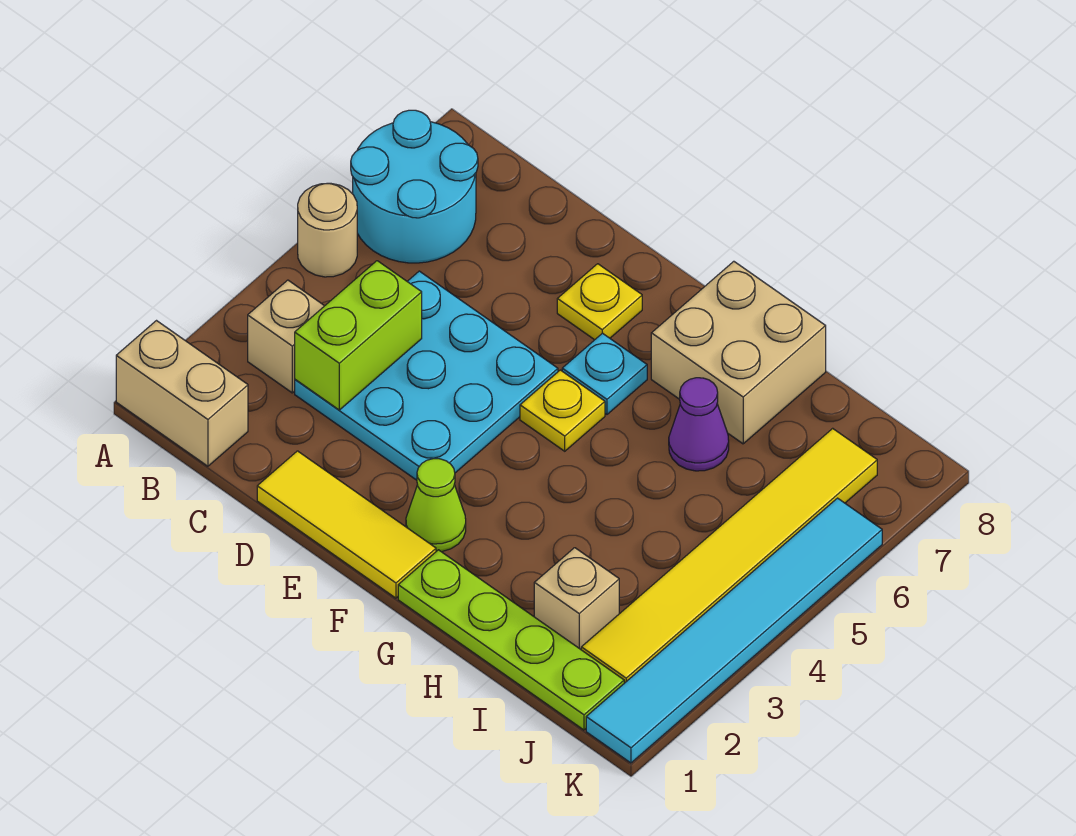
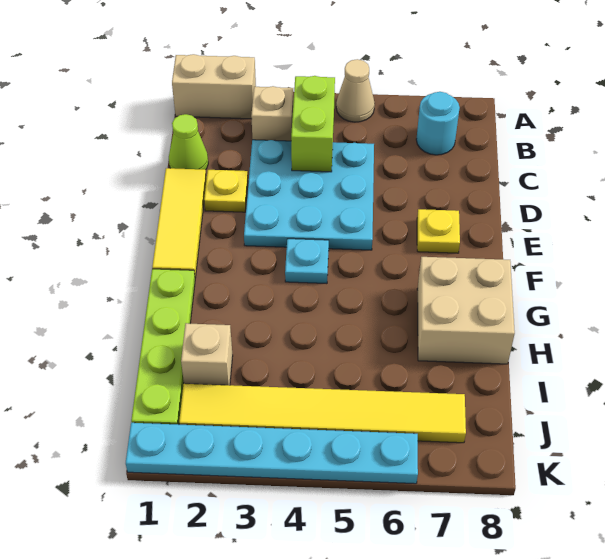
tan 1x2 brick [116,321,248,466] -> tan 1x2 brick turned to [172,54,256,119]
tan 1x1 round brick [298,183,357,277] -> tan 1x1 cone [336,59,375,122]
cyan 2x2 round brick [351,110,478,263] -> cyan 1x1 round brick [416,92,460,155]
lime 1x2 brick [295,261,422,410] -> lime 1x2 brick turned to [291,76,335,172]
lime 1x1 cone [406,459,466,552] -> lime 1x1 cone moved to [169,114,208,170]
yellow 1x1 plate [520,370,605,451] -> yellow 1x1 plate moved to [204,170,248,212]
cyan 1x1 plate [562,333,647,414] -> cyan 1x1 plate moved to [285,239,329,284]
purple 1x1 cone [669,378,729,471] -> none
cyan 1x6 tile [586,498,882,763] -> cyan 1x6 plate [126,423,418,484]

